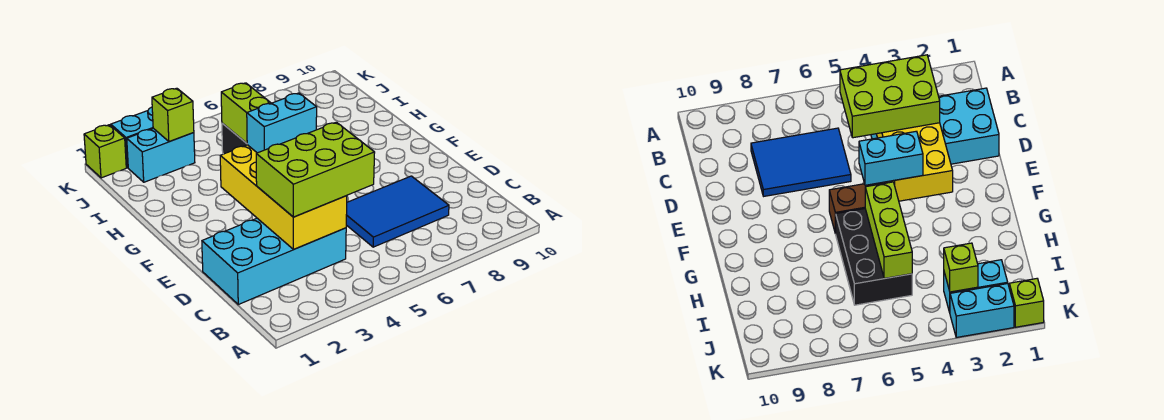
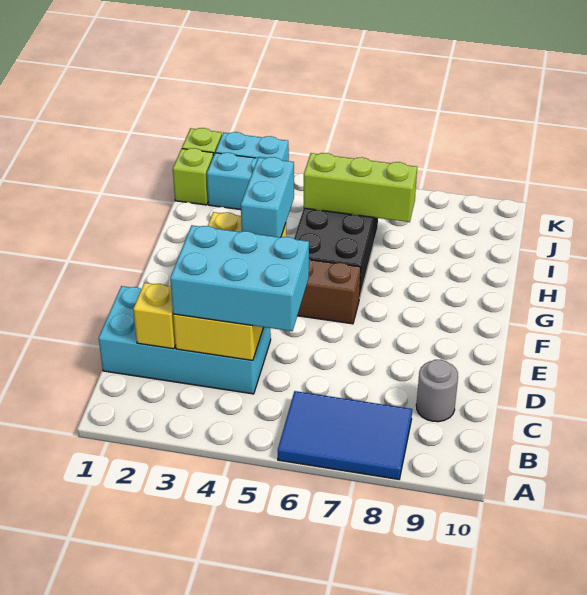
none -> yellow 1x1 brick [133,283,176,349]
lime 2x3 brick [256,122,375,217] -> cyan 2x3 brick [170,225,309,331]
blue 2x3 tile [346,176,449,247] -> blue 2x3 tile moved to [278,391,412,479]
none -> grey 1x1 round brick [416,360,458,422]
cyan 1x2 brick [247,93,317,153] -> cyan 1x2 brick turned to [241,157,294,237]
lime 1x3 brick [221,83,271,143] -> lime 1x3 brick turned to [304,153,417,222]
lime 1x1 brick [152,88,194,142] -> lime 1x1 brick moved to [173,148,214,205]

